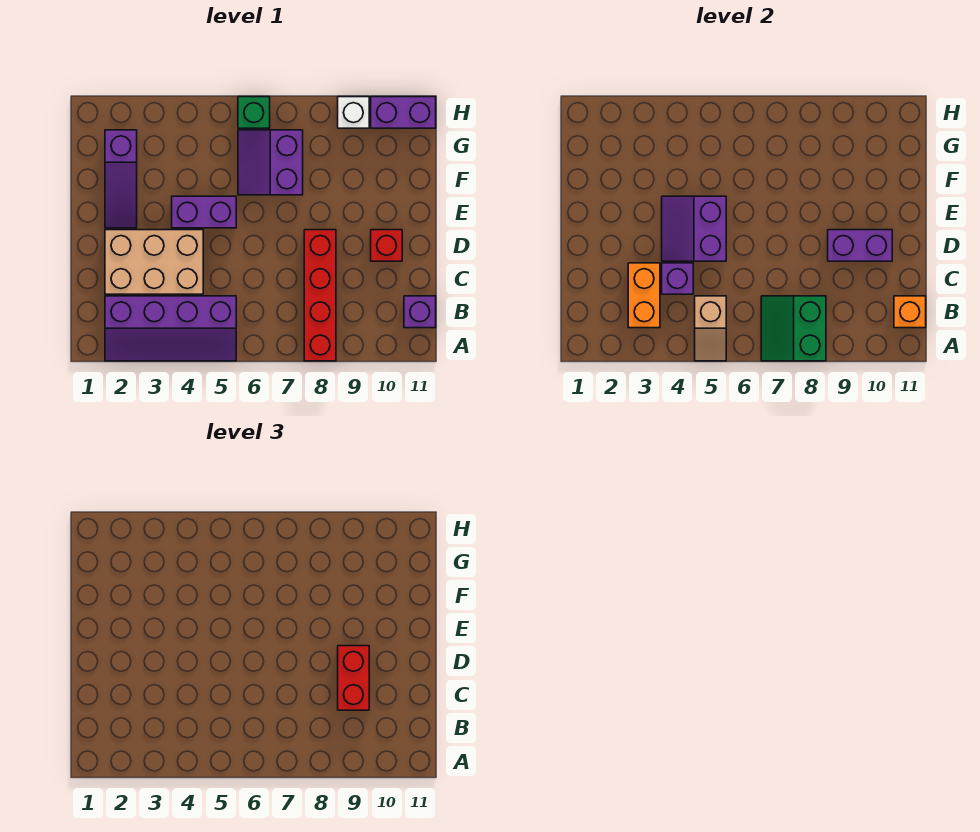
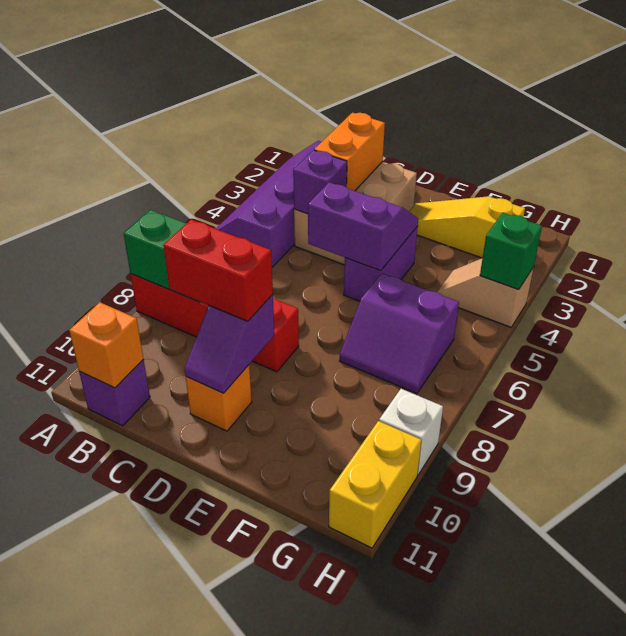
tan 1x2 slope [695,296,726,361] -> tan 1x2 slope moved to [437,258,534,327]
orange 1x2 brick [628,263,660,328] -> orange 1x2 brick turned to [314,113,385,191]
purple 1x2 brick [828,230,892,261] -> purple 1x2 slope [185,295,274,393]
red 1x1 brick [371,230,402,261] -> orange 1x1 brick [186,365,252,431]
purple 1x3 slope [105,130,137,228] -> yellow 1x3 slope [409,196,525,258]
purple 2x2 slope [238,130,303,195] -> purple 2x2 slope turned to [340,273,459,393]
green 1x1 brick [238,97,270,128] -> green 1x1 brick moved to [480,213,542,289]
purple 1x2 brick [371,97,436,128] -> yellow 1x2 brick [329,421,421,548]

